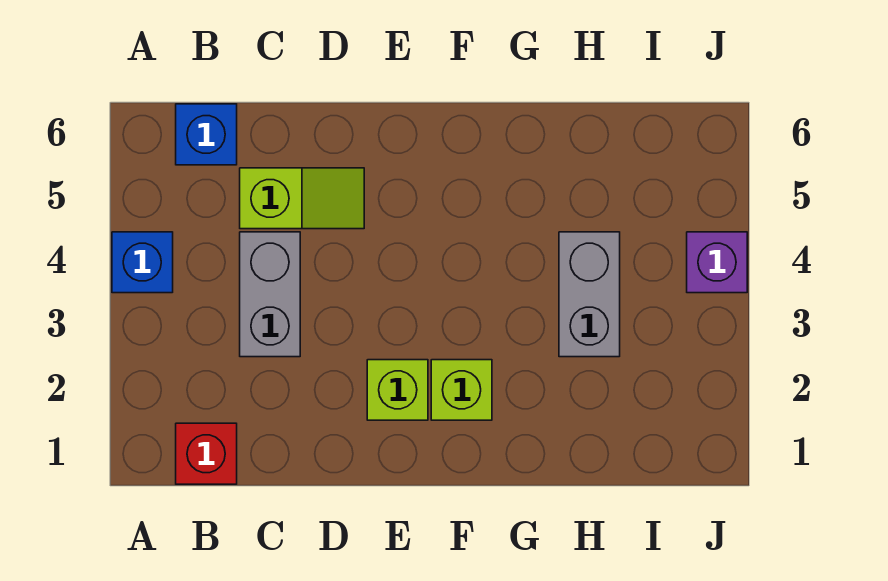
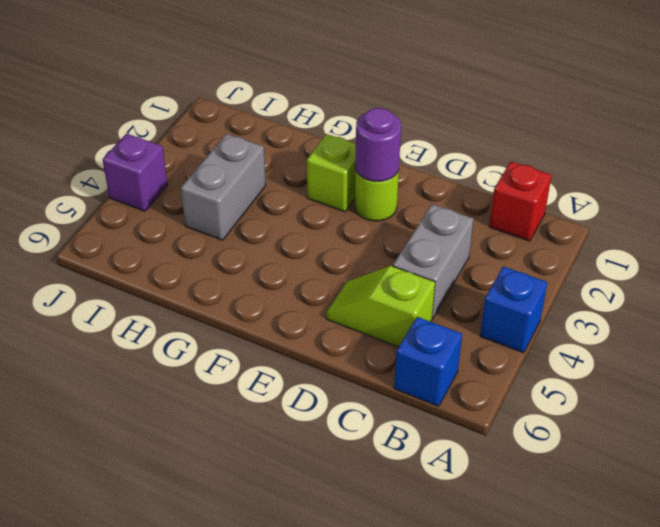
lime 1x1 brick [367,360,428,420] -> lime 1x1 round brick [355,168,399,221]
none -> purple 1x1 round brick [355,108,401,181]

